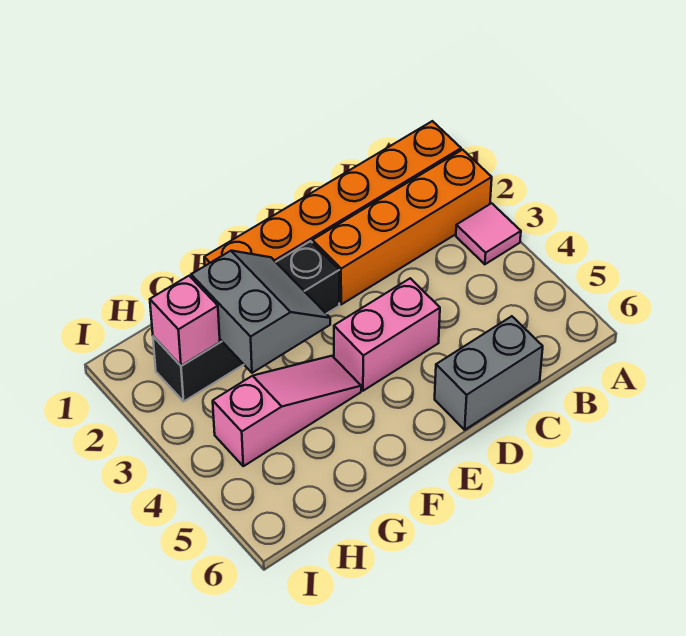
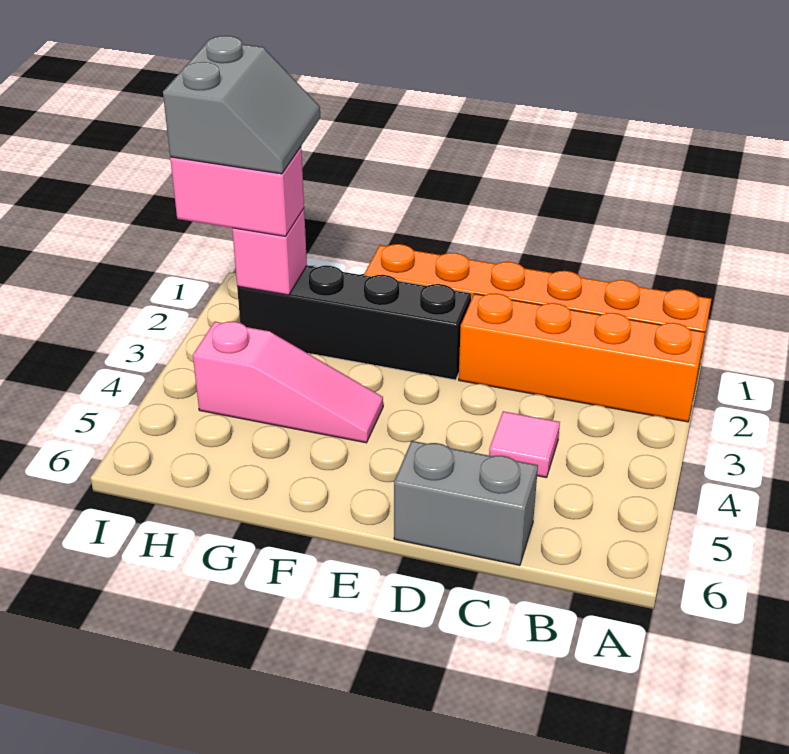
pink 1x1 tile [456,203,521,264] -> pink 1x1 tile moved to [489,411,560,478]
pink 1x2 brick [334,278,440,391] -> pink 1x2 brick moved to [170,147,304,236]
grey 2x2 slope [191,251,330,373] -> grey 2x2 slope moved to [163,36,320,174]

